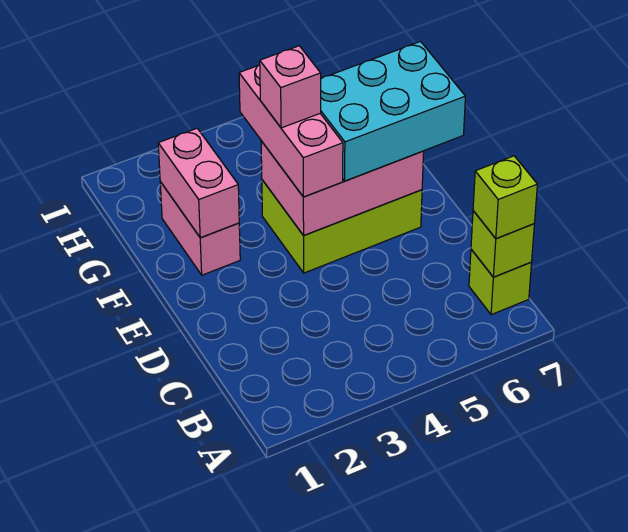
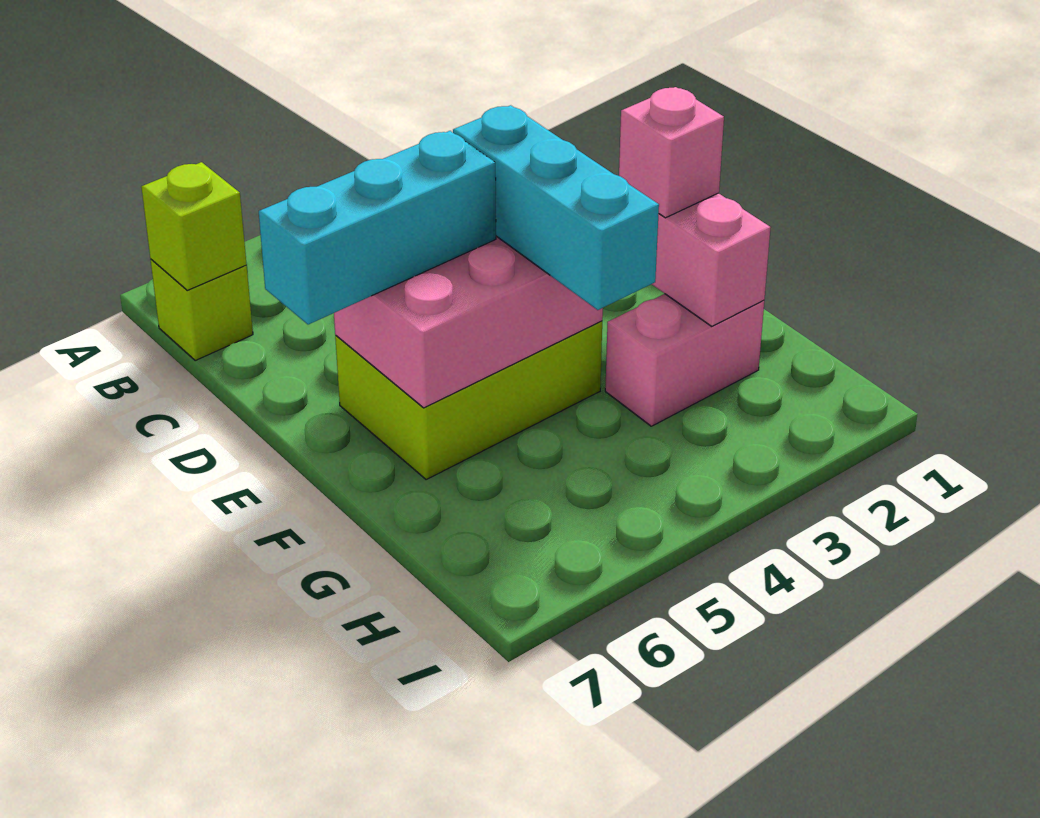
lime 1x1 brick [473,156,537,238] -> none
pink 1x3 brick [239,65,343,197] -> cyan 1x3 brick [453,105,659,310]
cyan 2x3 brick [320,42,465,181] -> cyan 1x3 brick [259,131,496,324]
pink 1x2 brick [160,182,240,275] -> pink 1x2 brick turned to [605,294,764,426]
pink 1x1 brick [260,46,321,128] -> pink 1x1 brick moved to [619,87,724,218]

